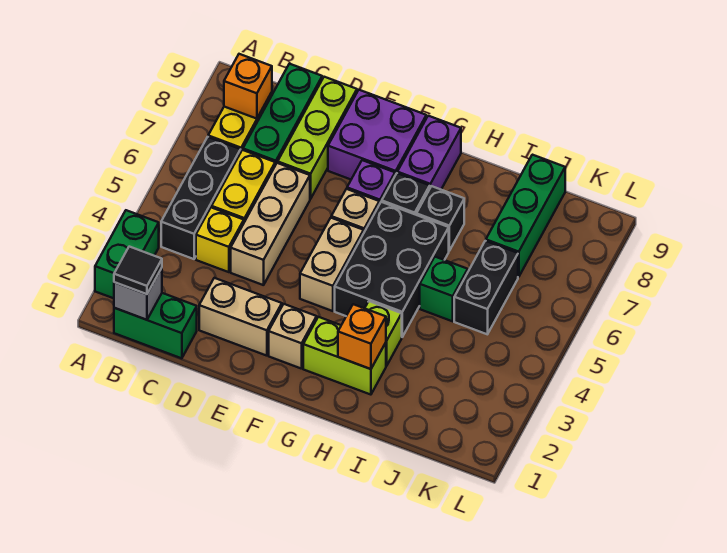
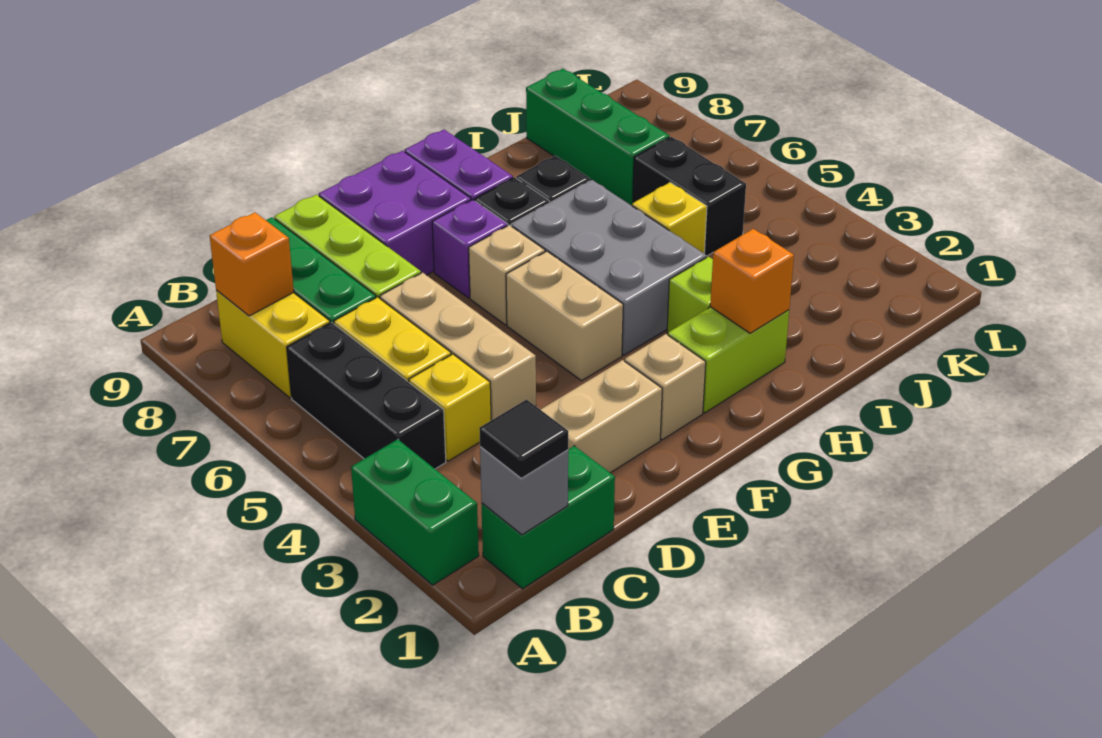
black 2x3 brick [335,202,449,337] -> grey 2x3 brick [511,180,707,355]
green 1x1 brick [420,257,468,321] -> yellow 1x1 brick [632,183,707,253]

